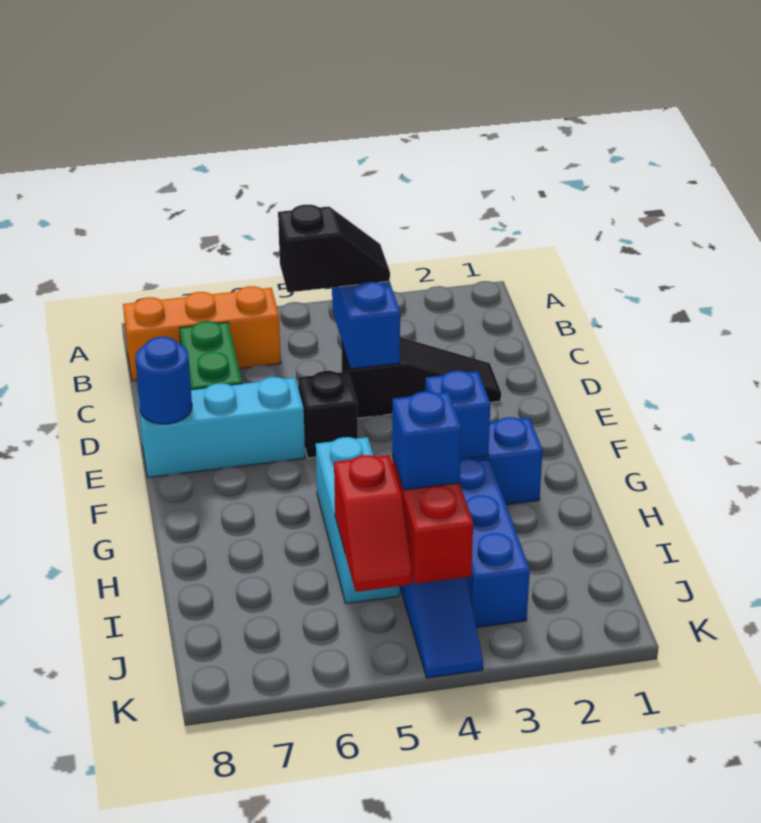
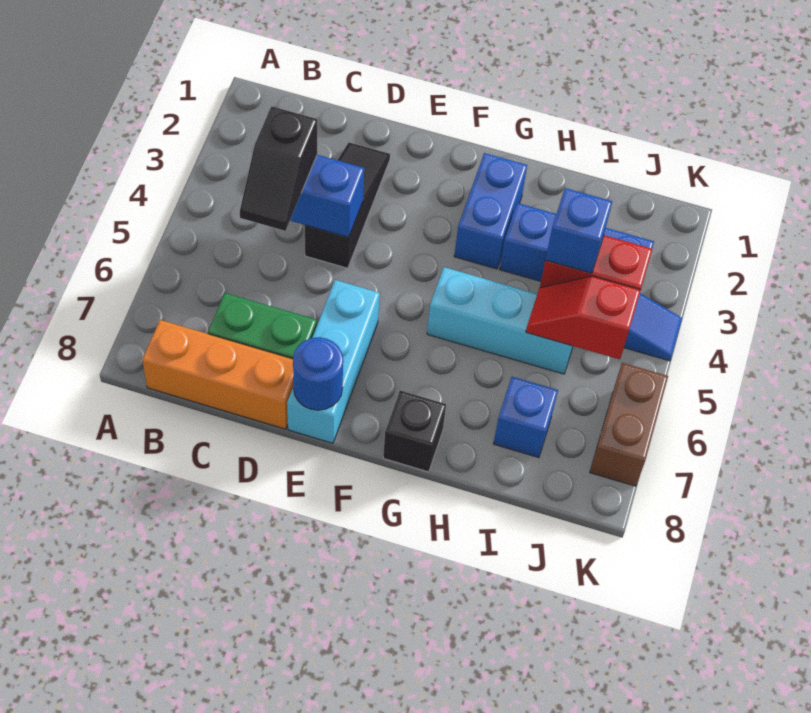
orange 1x3 brick [123,286,281,381] -> orange 1x3 brick turned to [142,320,294,429]
black 1x2 slope [278,205,390,292] -> black 1x2 slope turned to [240,106,317,231]
black 1x1 brick [298,371,358,458] -> black 1x1 brick moved to [383,391,446,472]
blue 1x1 brick [425,371,490,460] -> blue 1x1 brick moved to [493,377,558,458]
red 1x2 slope [334,455,412,592] -> red 1x2 slope turned to [526,276,641,359]
none -> brown 1x2 brick [590,363,668,486]

